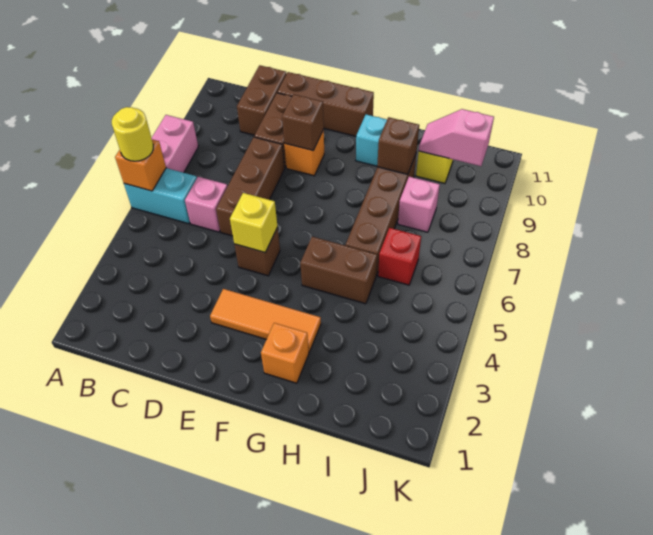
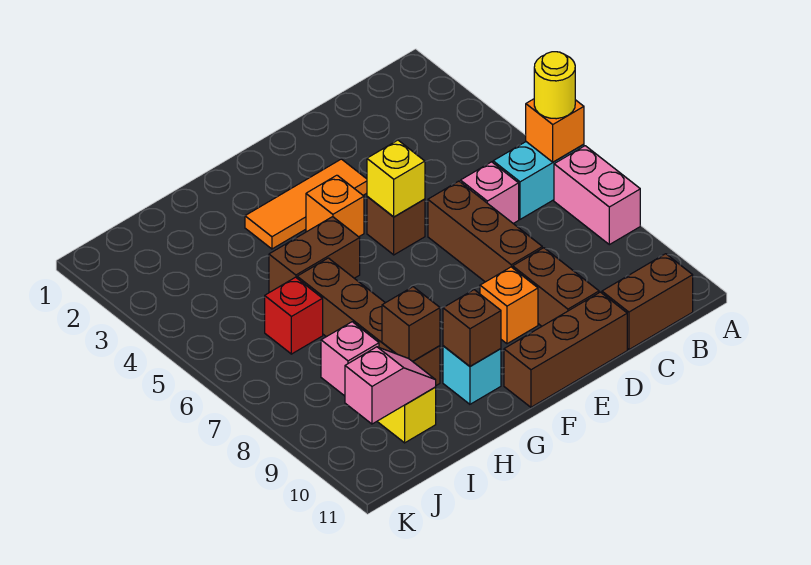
brown 1x2 brick [237,65,287,135] -> brown 1x2 brick turned to [602,254,693,350]
brown 1x1 brick [282,94,324,151] -> brown 1x1 brick moved to [443,290,501,366]
orange 1x1 brick [261,323,309,383] -> orange 1x1 brick moved to [306,175,364,237]

